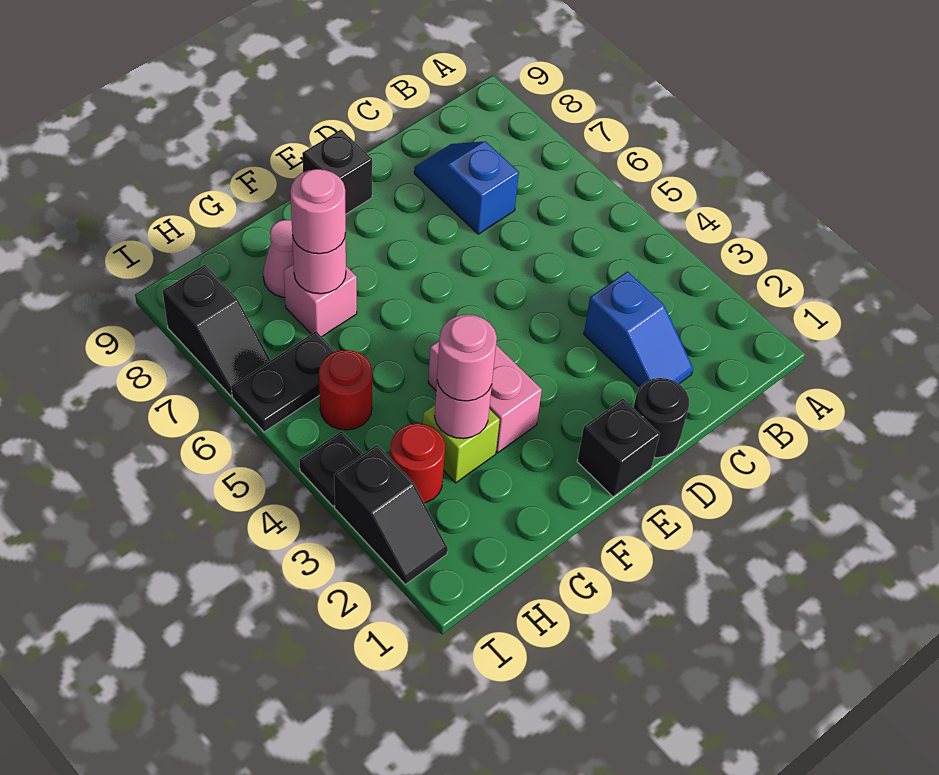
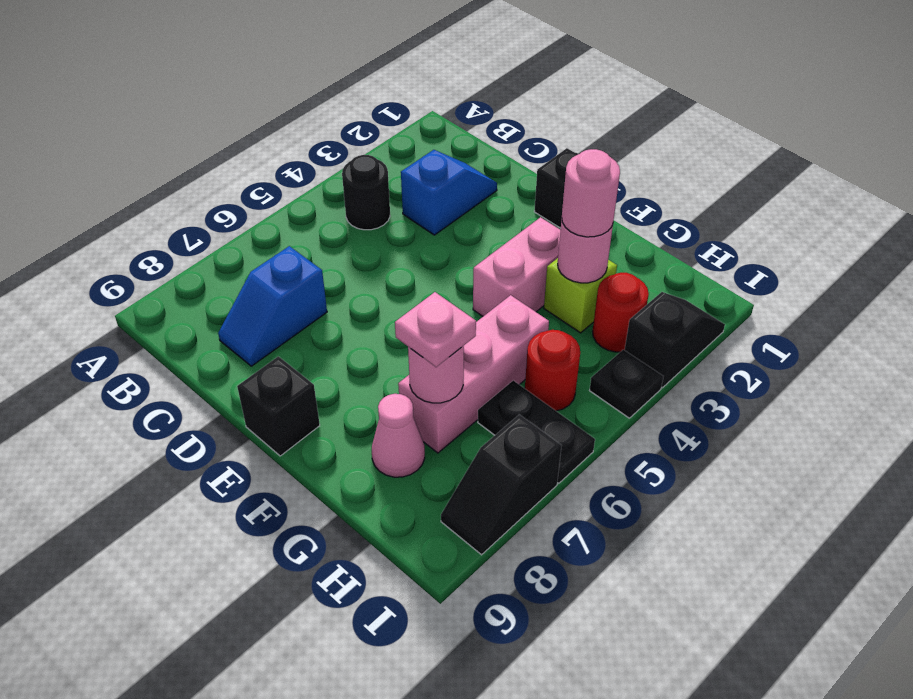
black 1x1 round brick [634,378,689,458] -> black 1x1 round brick moved to [342,155,390,230]
pink 1x1 brick [284,264,357,337] -> pink 1x3 brick [398,295,549,453]
pink 1x1 round brick [290,169,346,254] -> pink 1x1 plate [395,292,476,367]
black 1x2 slope [163,265,271,396] -> black 1x2 slope turned to [441,414,562,555]

